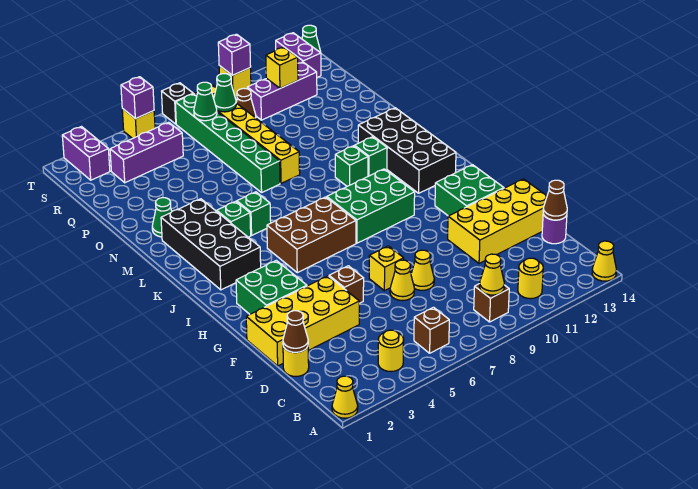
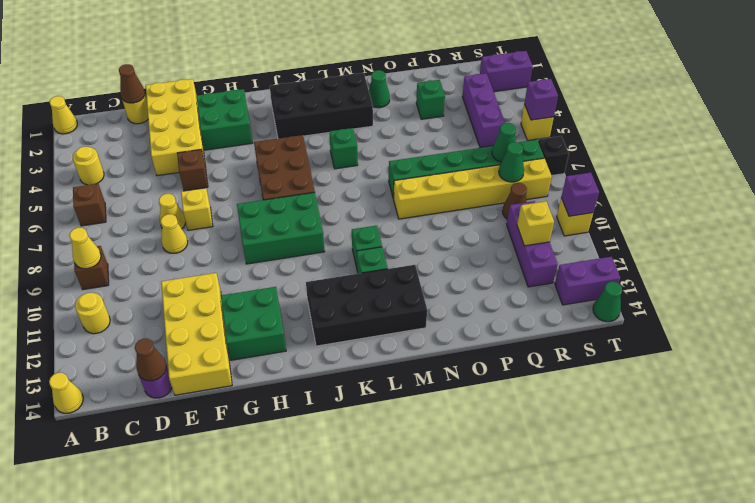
green 2x3 brick [327,169,415,243] -> green 2x3 brick turned to [237,192,325,264]
green 1x1 brick [217,201,251,237] -> green 1x1 brick moved to [416,80,445,119]

